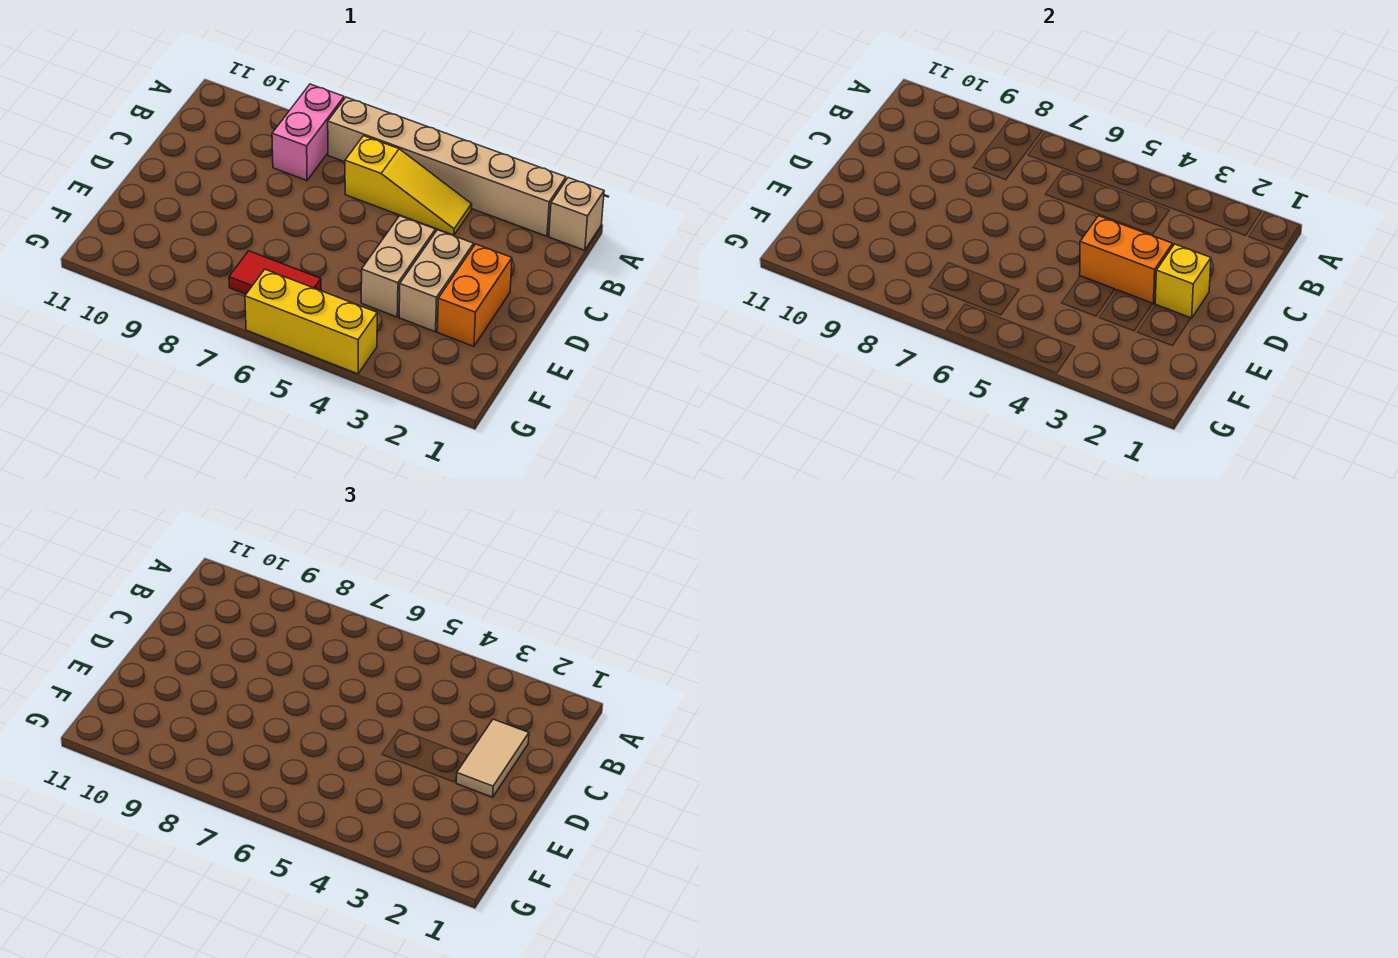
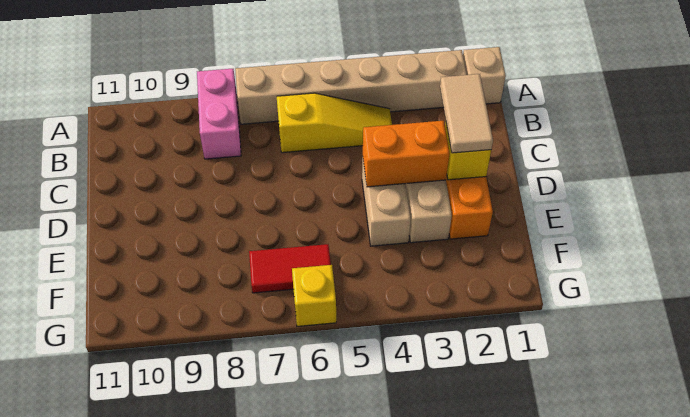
yellow 1x3 brick [245,269,377,374] -> yellow 1x1 brick [292,265,336,326]

